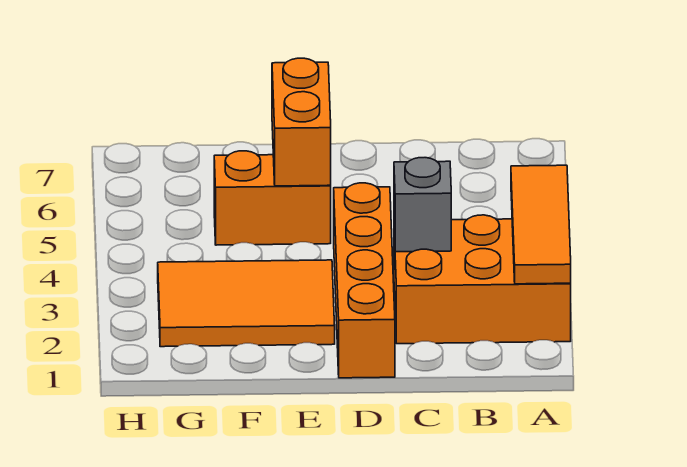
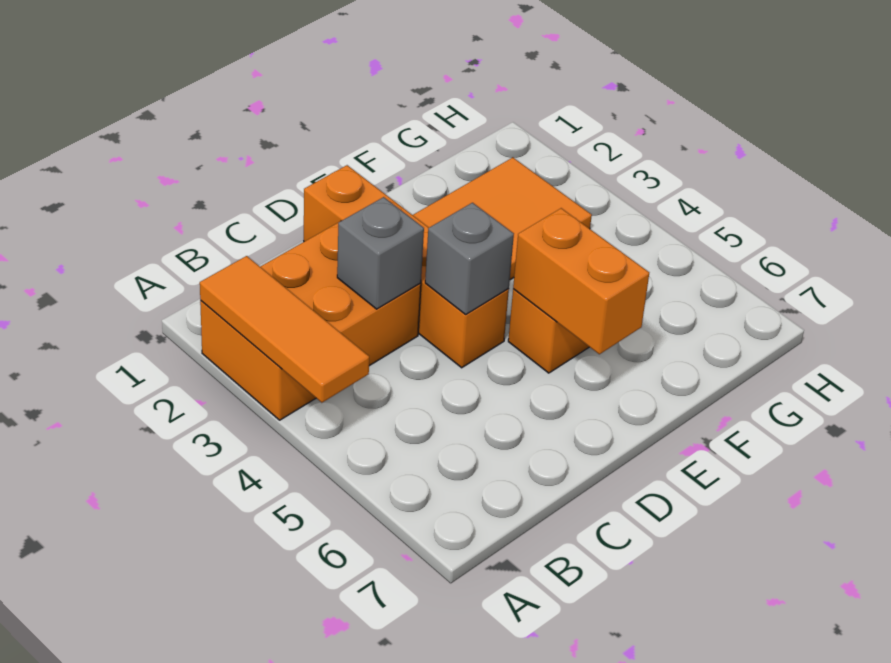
none -> grey 1x1 brick [425,203,514,314]

